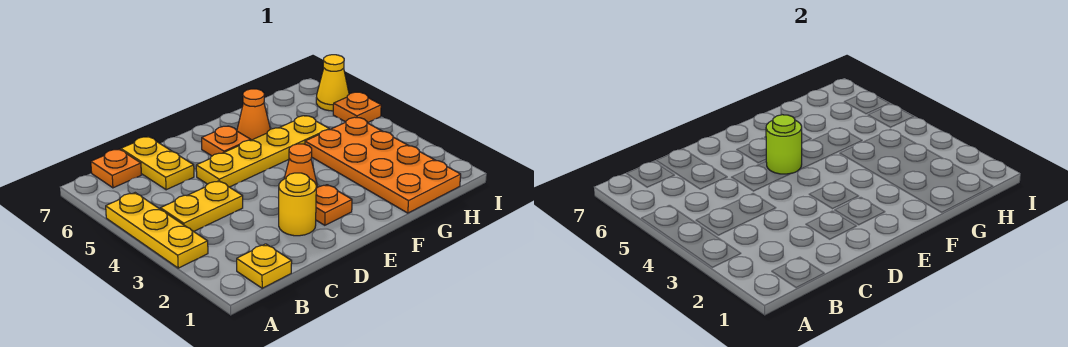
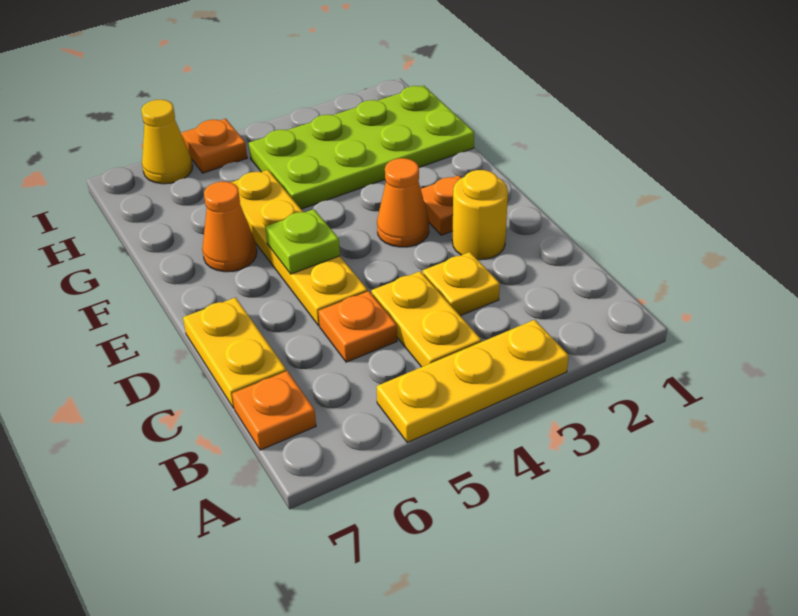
yellow 1x1 plate [237,244,292,288] -> yellow 1x1 plate moved to [423,252,500,316]
yellow 1x2 plate [121,137,194,190] -> yellow 1x2 plate turned to [183,298,286,408]
lime 1x1 round brick [766,115,802,174] -> lime 1x1 plate [265,209,340,274]
orange 1x1 plate [202,126,251,156] -> orange 1x1 plate moved to [318,291,397,362]
orange 2x4 plate [305,117,461,213] -> lime 2x4 plate [249,86,474,209]

